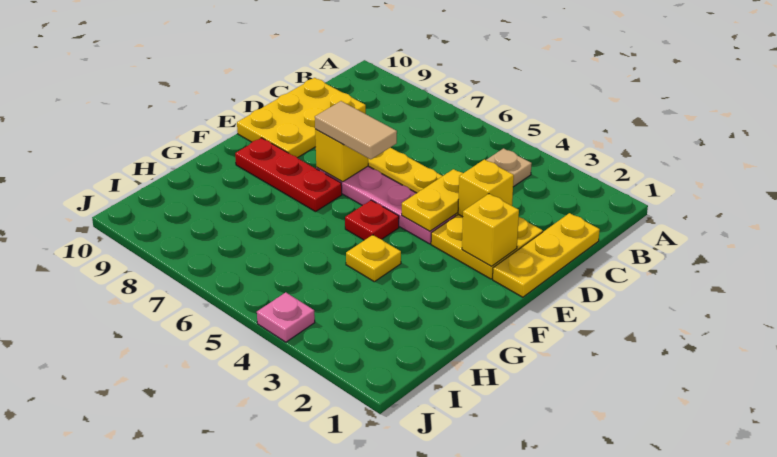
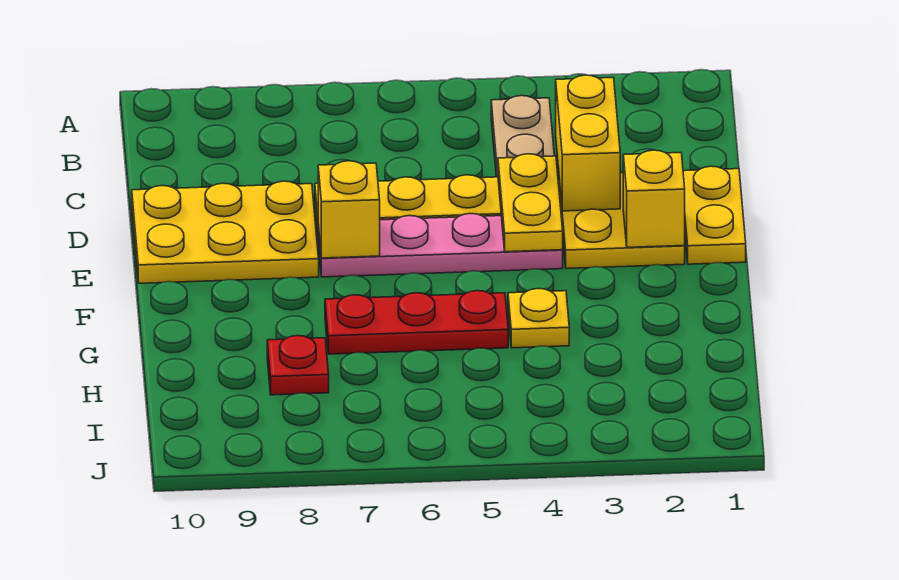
yellow 1x3 plate [493,213,600,297] -> yellow 1x2 plate [683,166,746,264]
yellow 2x3 plate [237,78,366,158] -> yellow 2x3 plate turned to [132,181,319,283]
yellow 1x1 brick [458,159,514,217] -> yellow 1x2 brick [556,75,620,211]
tan 1x2 tile [315,101,397,159] -> none
red 1x1 plate [345,200,399,240] -> red 1x1 plate moved to [267,336,329,395]
red 1x3 plate [235,138,342,212] -> red 1x3 plate moved to [325,291,508,354]
pink 1x1 plate [257,292,315,342] -> none

